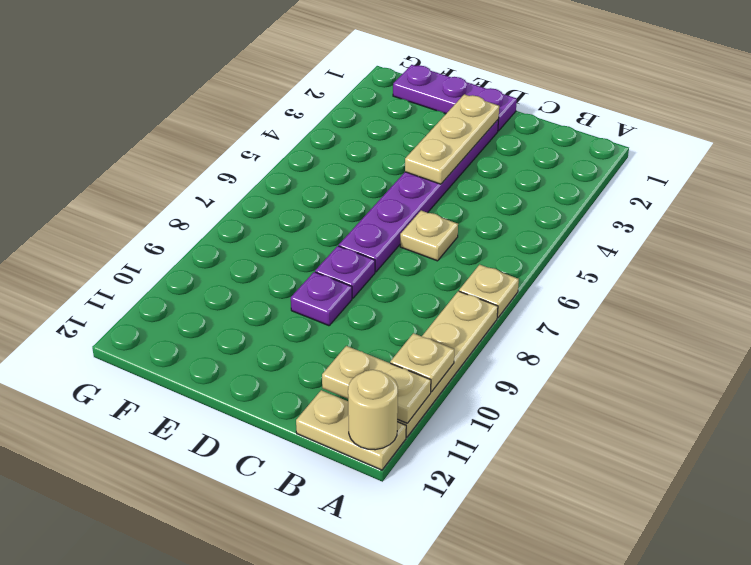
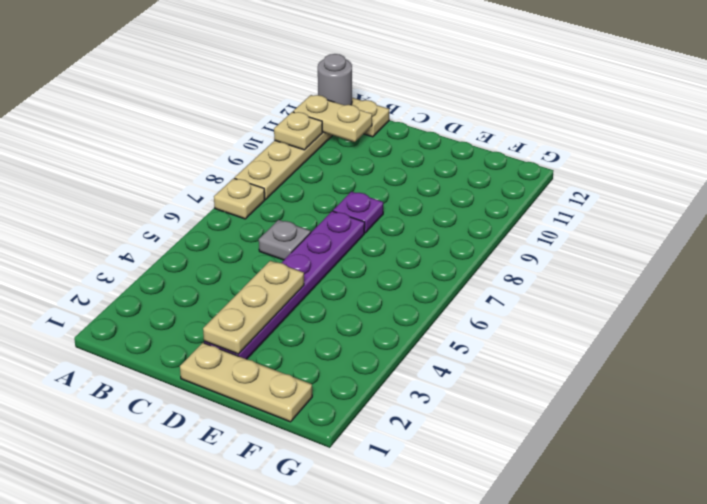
tan 1x1 round brick [348,370,398,450] -> grey 1x1 round brick [318,54,352,105]
tan 1x1 plate [400,211,458,261] -> grey 1x1 plate [259,220,311,260]
purple 1x3 plate [393,65,517,131] -> tan 1x3 plate [180,343,312,422]
purple 1x1 plate [291,272,352,326] -> none

